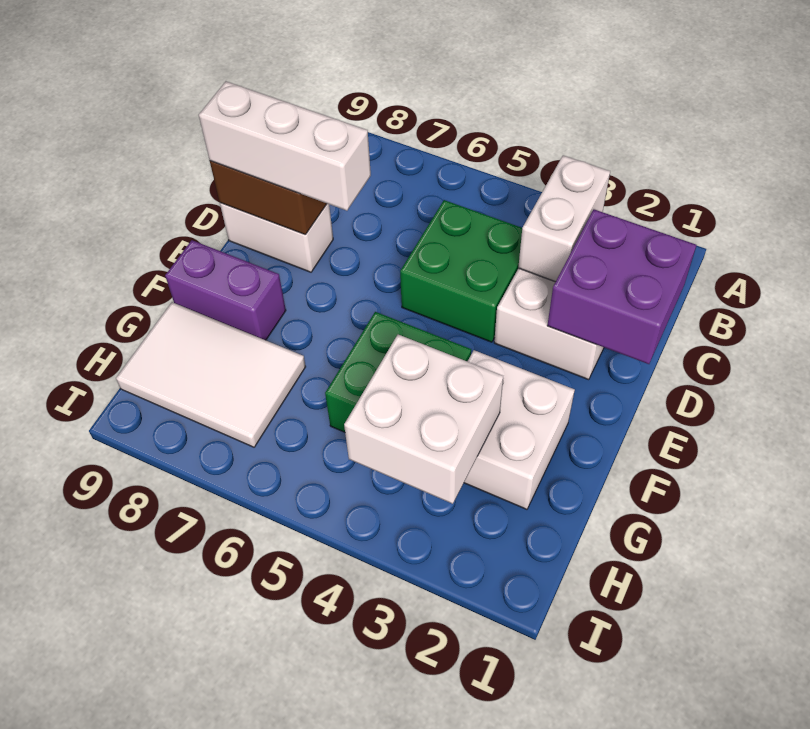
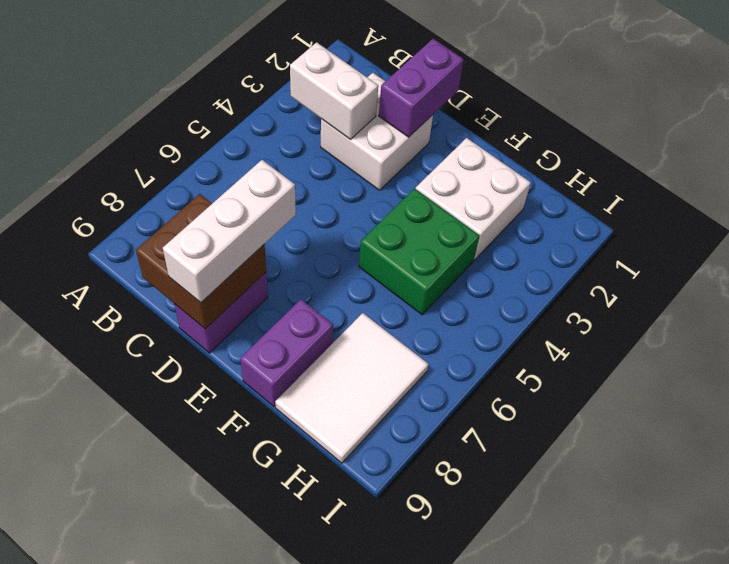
purple 2x2 brick [547,209,697,364] -> purple 1x2 brick [379,39,464,137]
green 2x2 brick [400,200,522,342] -> none
white 1x2 brick [220,203,333,272] -> purple 1x2 brick [175,272,268,353]
white 2x2 brick [344,335,503,504] -> none

